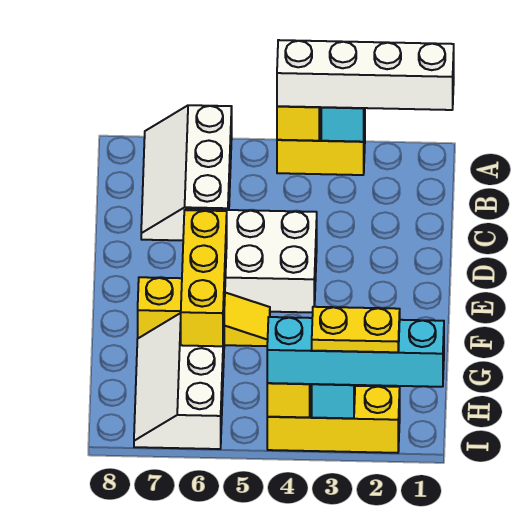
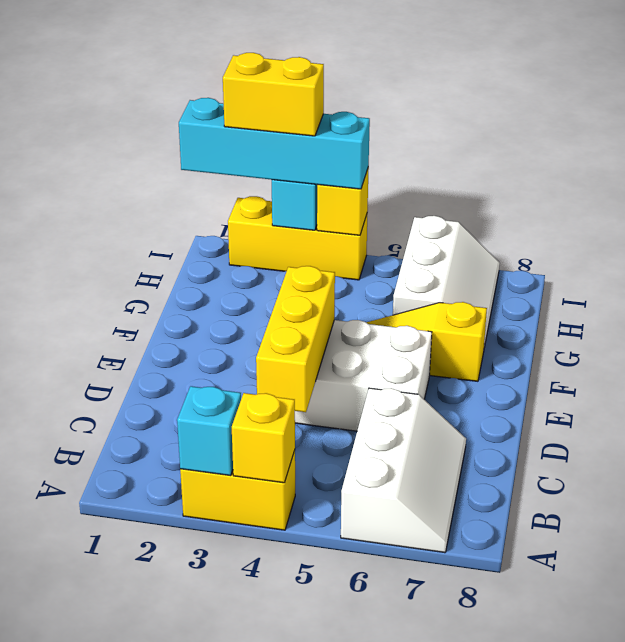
white 1x4 brick [277,40,454,110] -> none
yellow 1x3 brick [181,210,227,346] -> yellow 1x3 brick moved to [256,266,335,412]
yellow 1x2 plate [312,306,400,352] -> yellow 1x2 brick [223,53,324,136]

